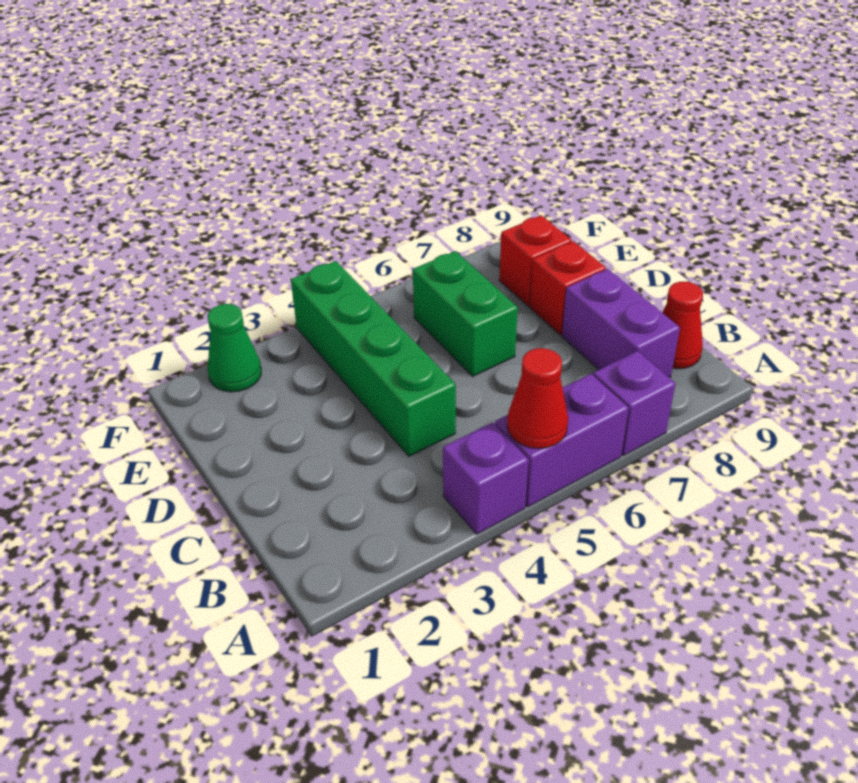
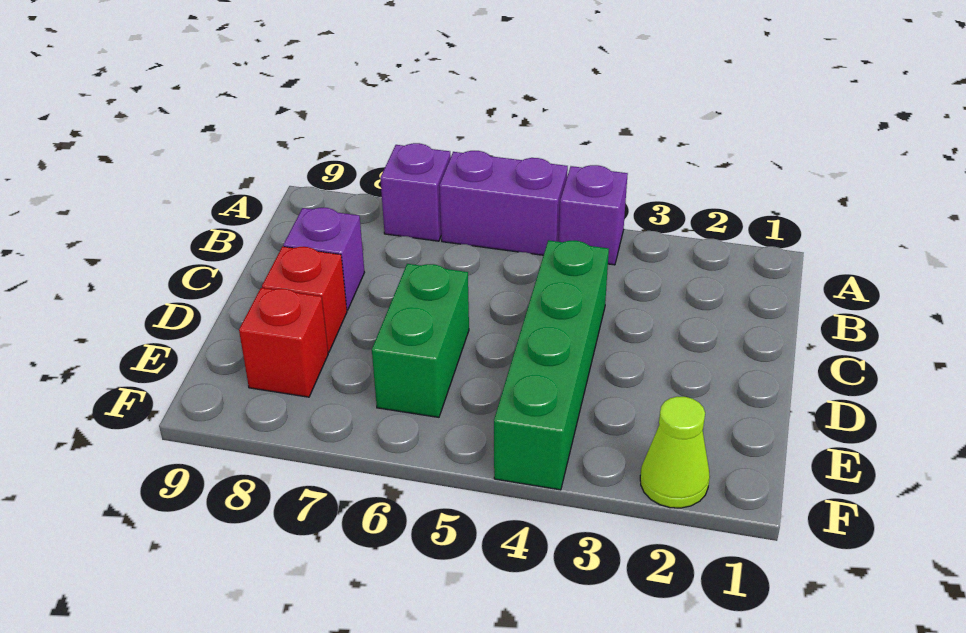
red 1x1 cone [507,348,568,448] -> none
purple 1x2 brick [562,269,680,378] -> purple 1x1 brick [283,208,364,310]
red 1x1 cone [662,282,703,369] -> none
green 1x1 cone [207,304,261,392] -> lime 1x1 cone [640,396,710,508]

